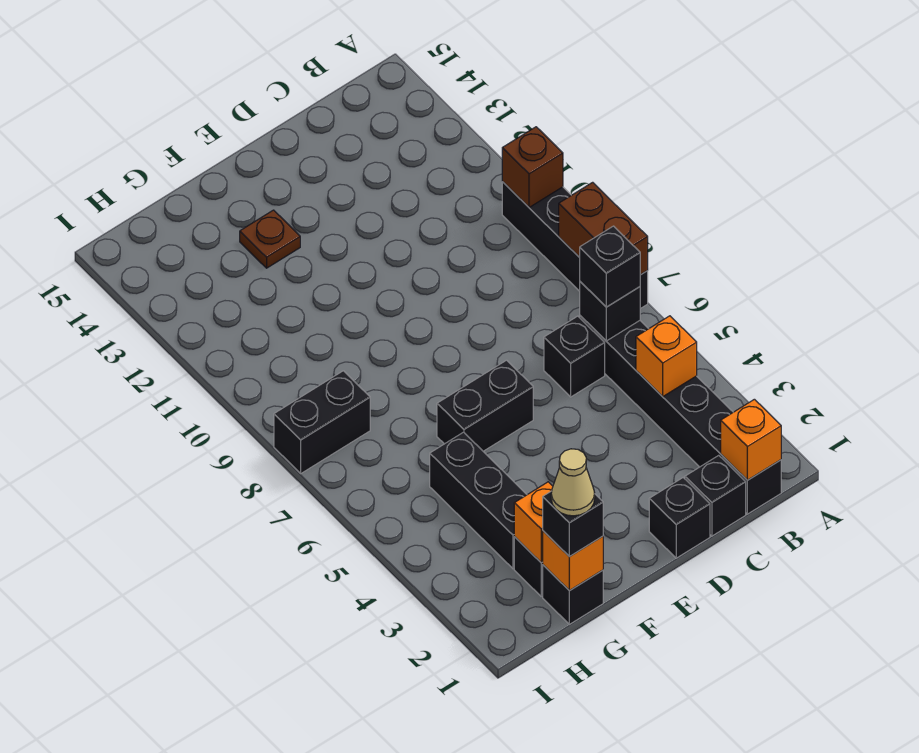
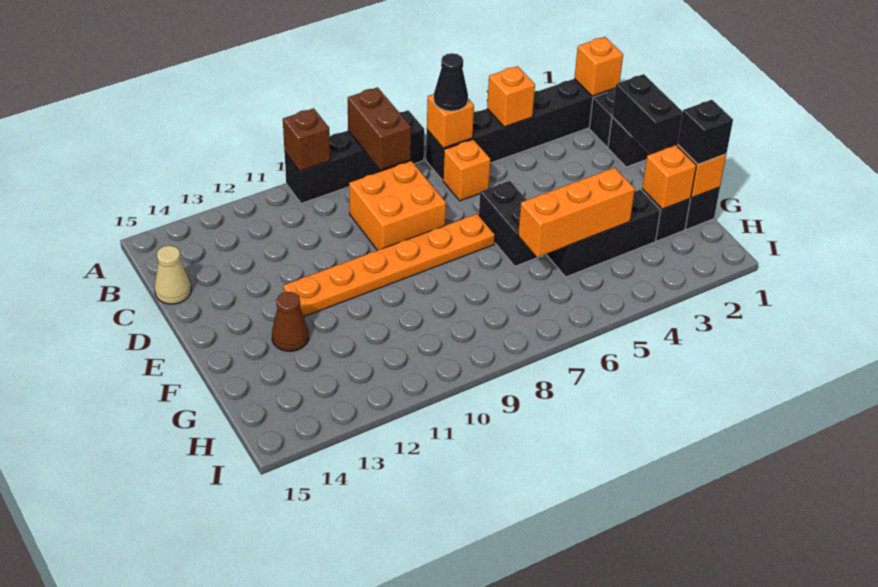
brown 1x2 brick [559,182,648,275] -> brown 1x2 brick turned to [348,87,411,170]
black 1x1 brick [580,282,640,341] -> orange 1x1 brick [427,94,474,148]
black 1x1 brick [579,226,640,307] -> black 1x1 cone [434,53,468,111]
black 1x1 brick [544,316,605,397] -> orange 1x1 brick [443,140,490,201]
none -> orange 2x2 brick [349,161,446,250]
none -> orange 1x6 plate [283,214,495,317]
brown 1x1 plate [240,210,300,268] -> brown 1x1 cone [272,292,309,351]
tan 1x1 cone [551,449,595,516] -> tan 1x1 cone moved to [154,245,191,304]
none -> orange 1x3 brick [518,168,635,257]
black 1x2 brick [274,371,370,473] -> black 1x2 brick moved to [612,74,683,154]

